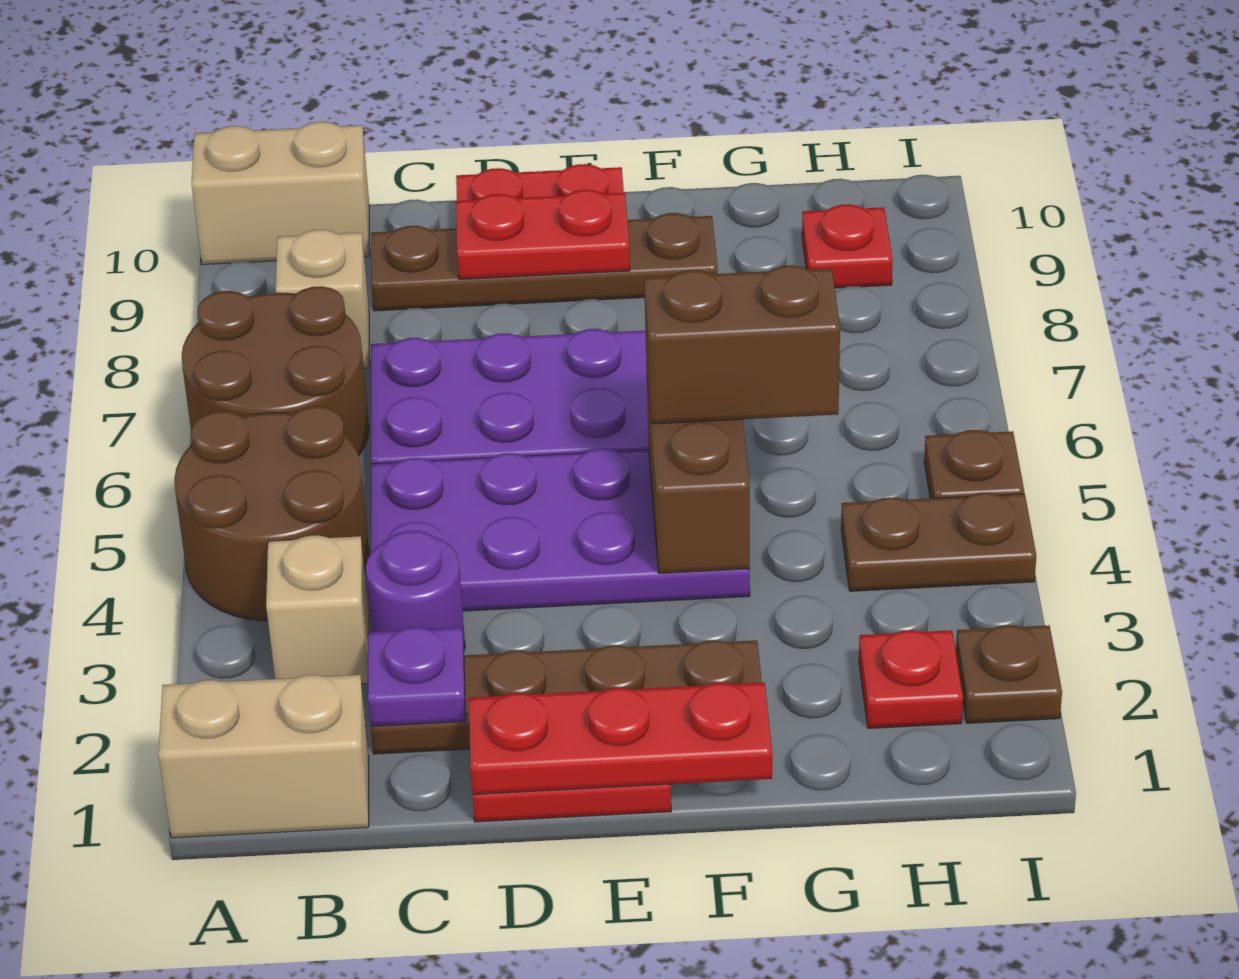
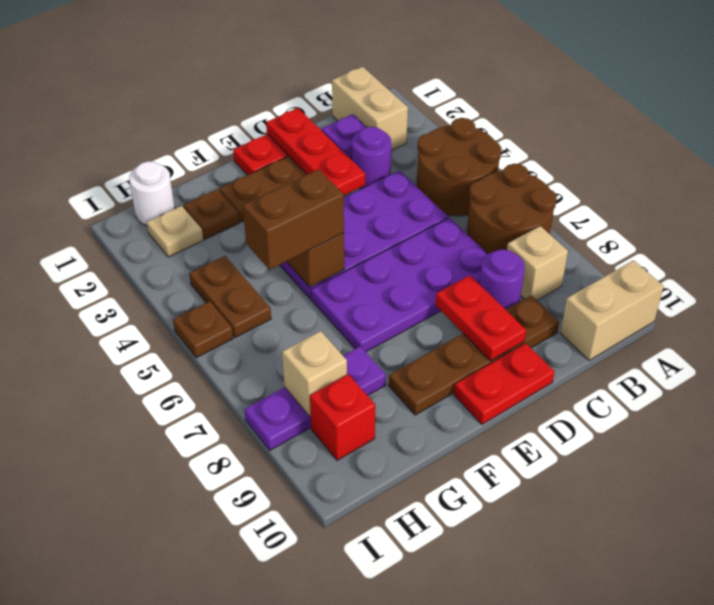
tan 1x2 brick [158,675,369,838] -> tan 1x2 brick turned to [332,67,408,150]
tan 1x1 brick [266,535,369,684] -> tan 1x1 brick moved to [282,331,347,416]
none -> purple 1x1 round brick [480,249,525,310]
red 1x3 plate [469,682,772,794] -> red 1x3 plate turned to [266,108,365,195]
red 1x2 plate [456,190,630,280] -> red 1x2 plate turned to [435,275,526,361]
none -> purple 1x3 plate [244,346,386,450]
none -> white 1x1 round brick [129,161,175,226]
red 1x1 plate [859,630,963,728] -> tan 1x1 plate [147,206,203,257]
brown 1x2 plate [841,492,1036,591] -> brown 1x2 plate turned to [189,256,271,338]
red 1x1 plate [802,204,893,288] -> red 1x1 brick [310,374,375,460]
brown 1x1 plate [956,625,1062,723] -> brown 1x1 plate moved to [183,189,239,239]

